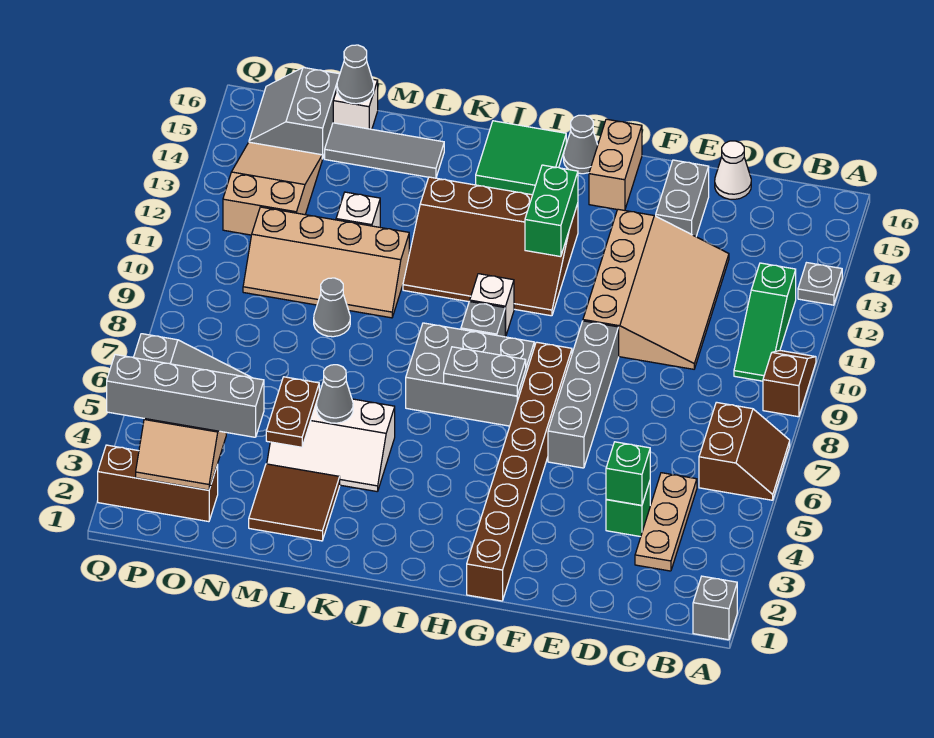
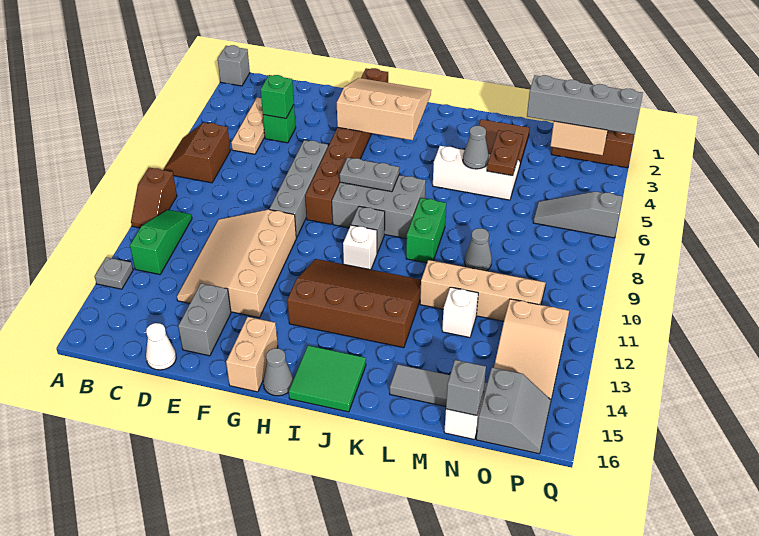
none -> tan 3x3 slope [337,78,431,140]
green 1x2 brick [525,165,578,257] -> green 1x2 brick moved to [406,198,446,263]
grey 1x1 cone [337,45,374,104] -> grey 1x1 brick [446,360,486,416]

